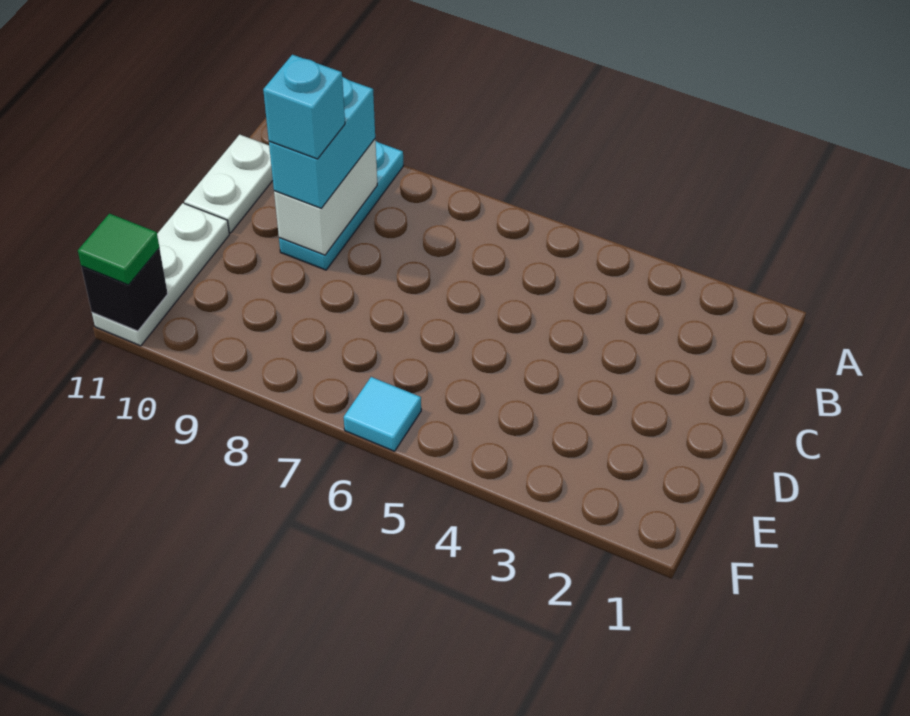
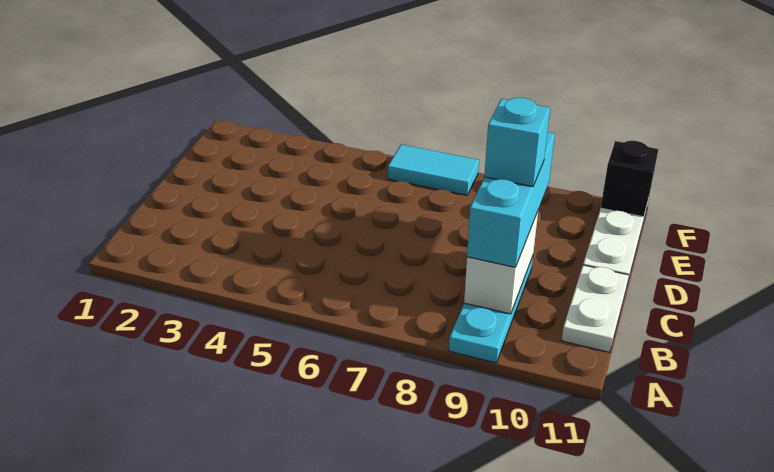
cyan 1x2 brick [269,77,375,208] -> cyan 1x3 brick [467,132,555,267]
cyan 1x1 tile [344,377,421,451] -> cyan 1x2 tile [388,145,479,195]
green 1x1 tile [78,214,159,285] -> none

